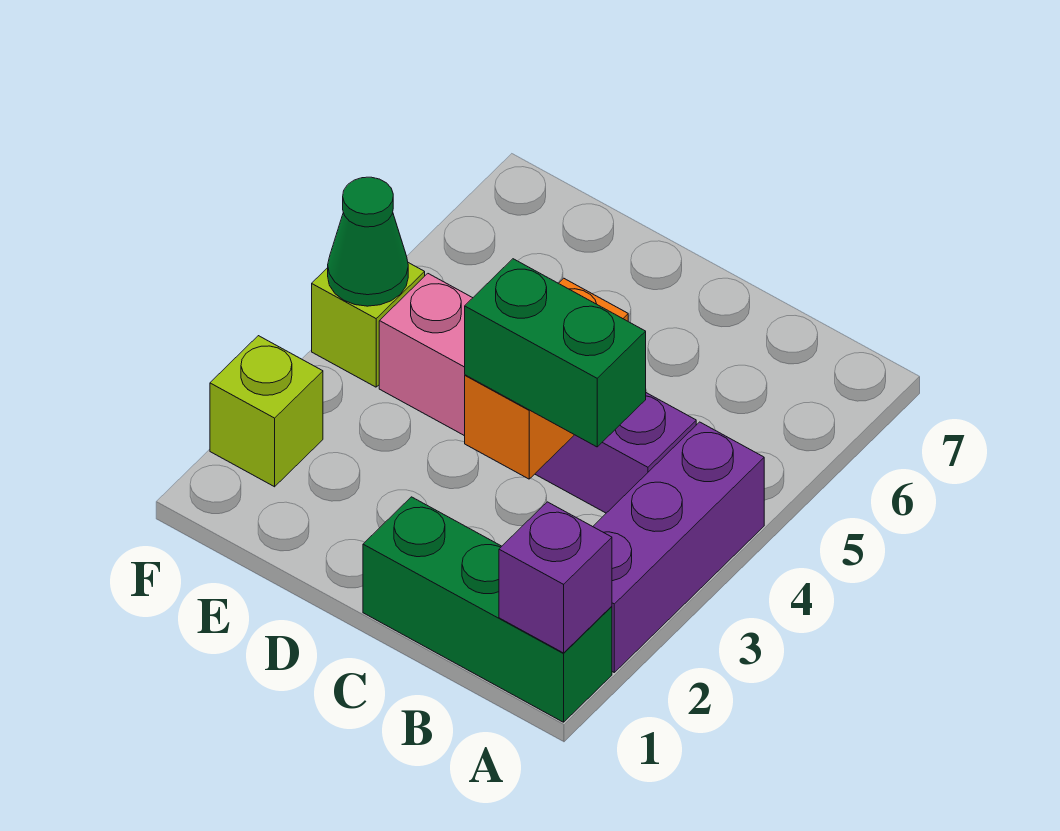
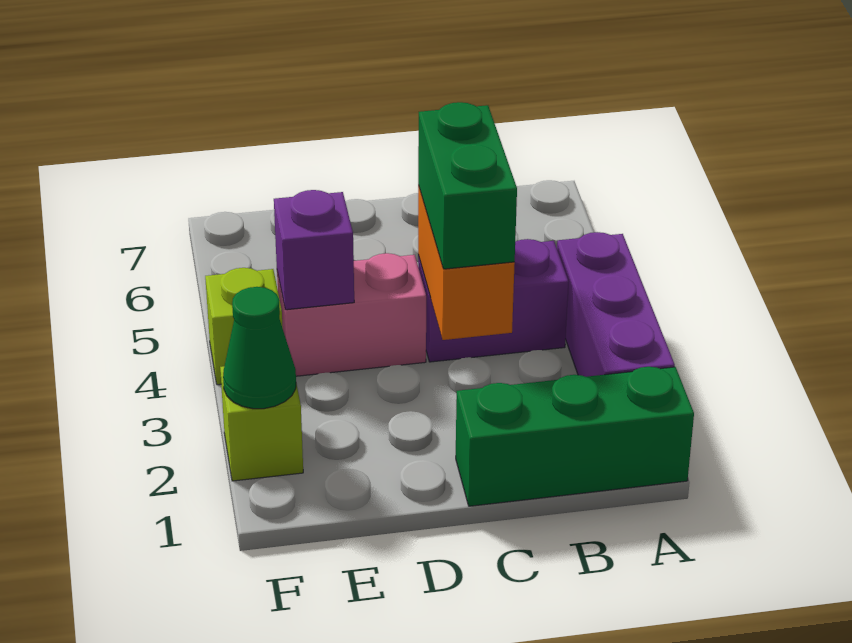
purple 1x1 brick [499,502,612,653] -> purple 1x1 brick moved to [274,190,354,310]
green 1x2 brick [465,259,646,447] -> green 1x2 brick turned to [418,102,517,269]
green 1x1 cone [328,177,408,306] -> green 1x1 cone moved to [223,287,296,409]

